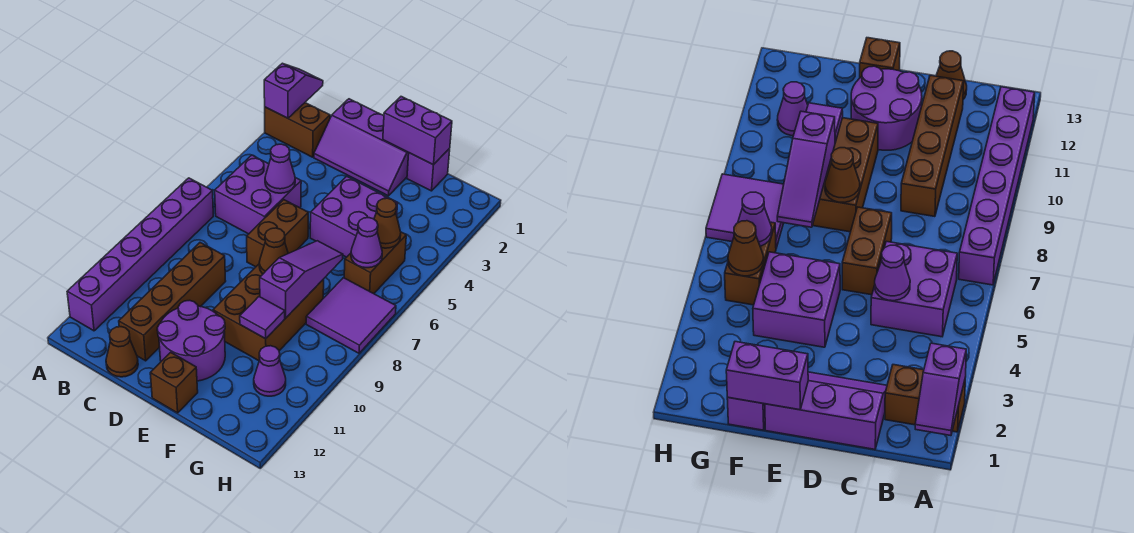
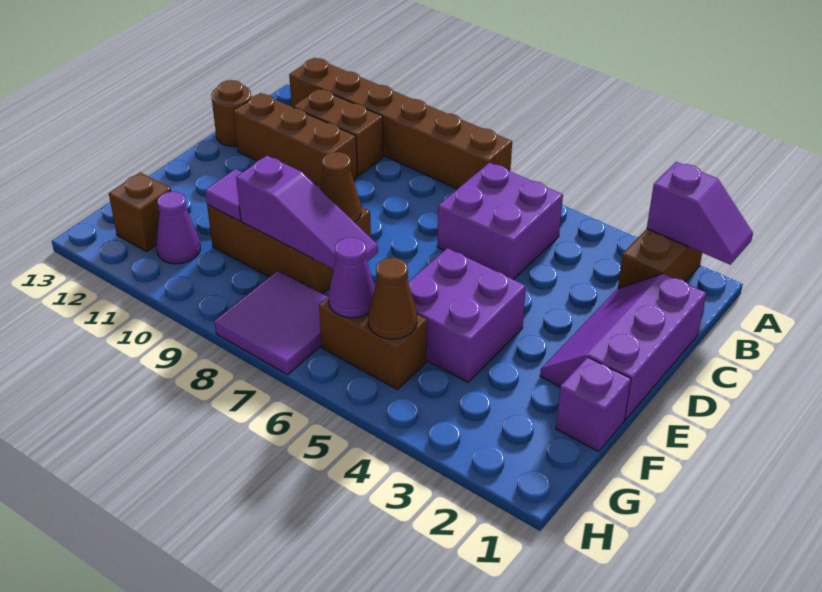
purple 1x6 brick [67,178,213,331] -> brown 1x6 brick [289,58,512,189]
purple 1x1 cone [265,144,295,193] -> none
brown 1x4 brick [119,243,226,361] -> brown 1x3 brick [234,93,357,187]
brown 1x1 cone [106,327,138,377] -> brown 1x1 round brick [211,80,251,146]
brown 1x2 brick [247,200,308,267] -> brown 1x2 brick moved to [293,89,383,176]
purple 2x2 round brick [157,300,225,381] -> none
purple 1x2 brick [383,97,452,165] -> none
brown 1x1 brick [150,352,198,413] -> brown 1x1 brick moved to [109,173,171,251]

